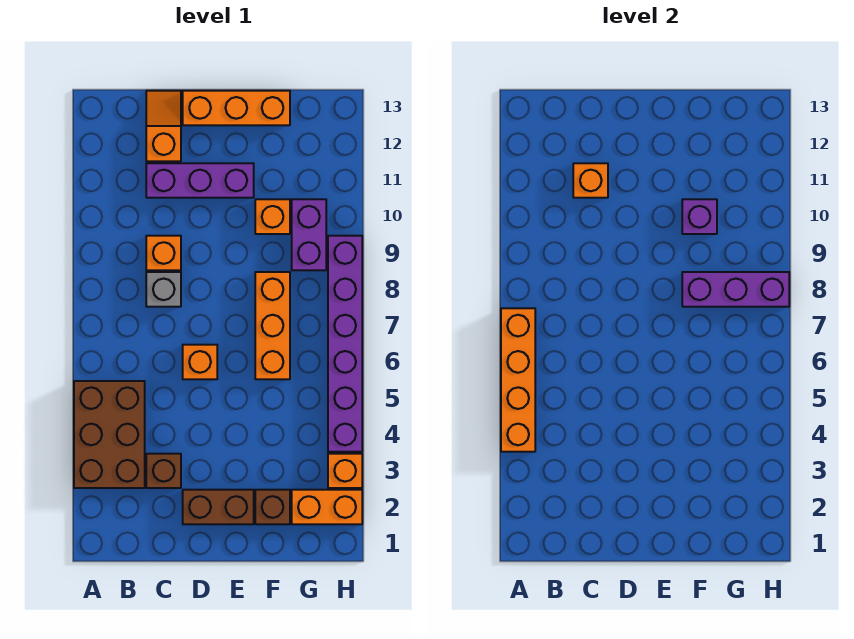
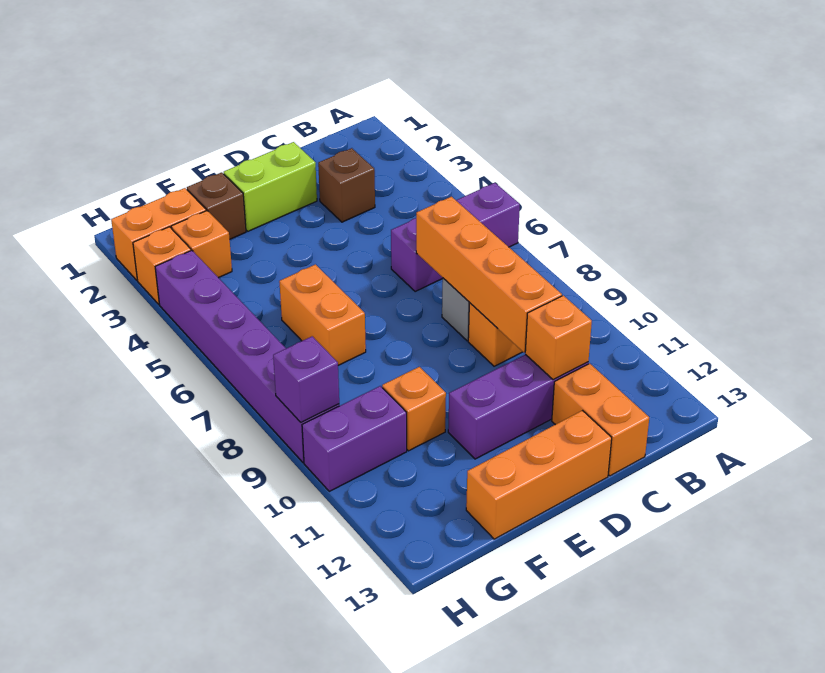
brown 2x3 brick [74,381,145,488] -> none
orange 1x4 brick [501,308,535,452] -> orange 1x4 brick moved to [416,197,562,353]
orange 1x2 slope [146,91,181,161] -> orange 1x2 brick [552,364,649,476]
brown 1x2 brick [183,490,254,524] -> lime 1x2 brick [224,142,317,231]
orange 1x1 brick [183,345,217,379] -> orange 1x1 brick moved to [171,211,232,278]
orange 1x3 brick [255,272,290,379] -> orange 1x2 brick [279,264,366,365]
purple 1x3 brick [682,272,789,307] -> purple 1x3 brick moved to [391,183,520,292]
purple 1x1 brick [682,199,717,234] -> purple 1x1 brick moved to [273,336,339,423]
purple 1x2 brick [292,199,326,270] -> purple 1x2 brick turned to [302,386,407,491]

